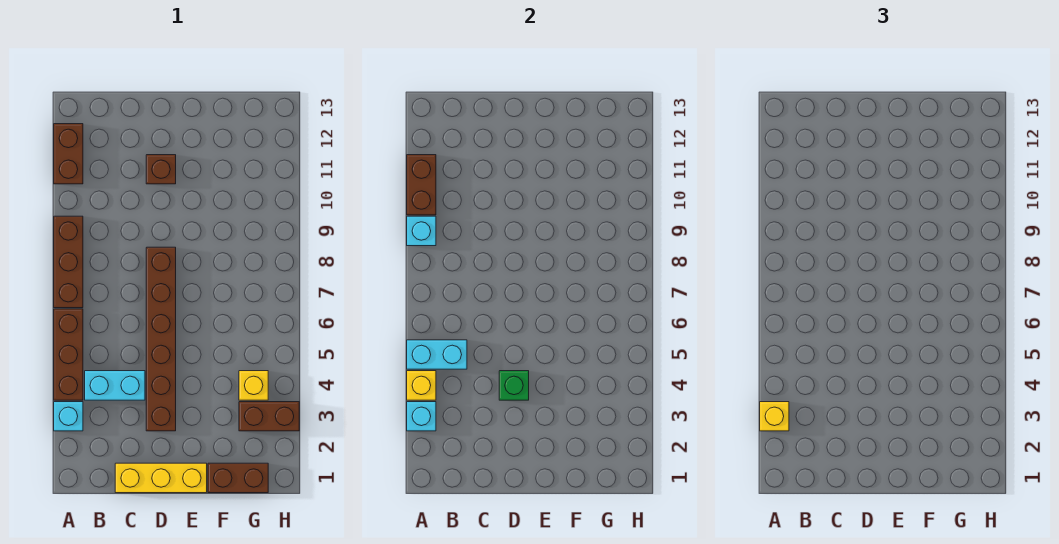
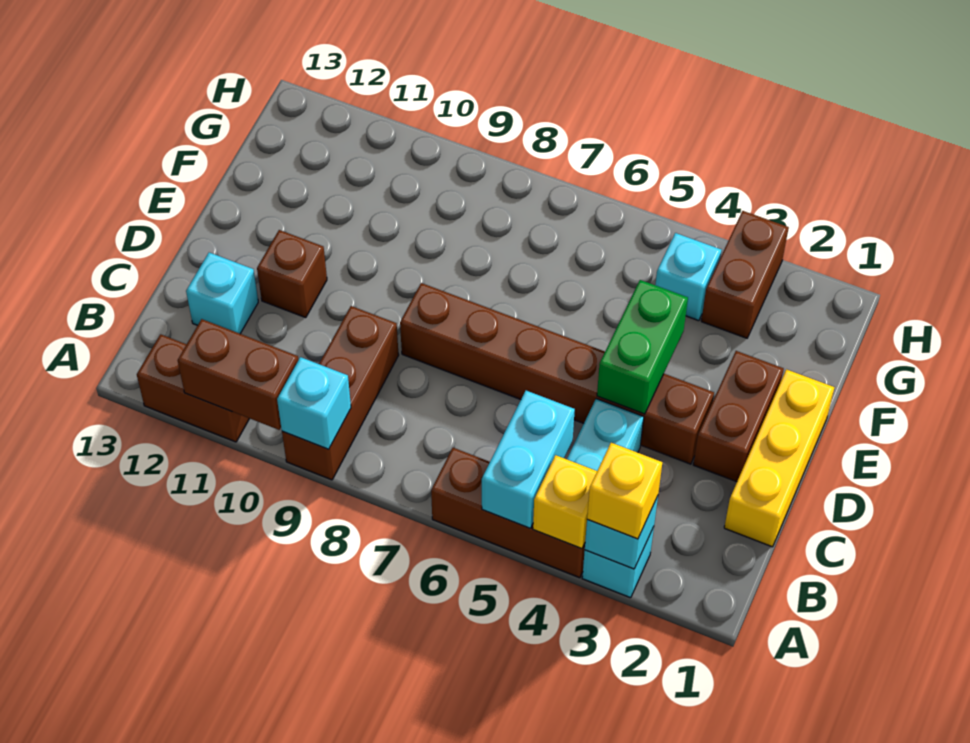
brown 1x3 brick [54,216,83,308] -> brown 1x3 brick turned to [282,306,399,480]
none -> cyan 1x1 brick [186,252,258,334]
green 1x1 brick [499,371,529,400] -> green 1x2 brick [597,280,688,414]
brown 1x2 brick [208,463,268,493] -> brown 1x2 brick moved to [693,351,784,482]
yellow 1x1 brick [239,371,268,400] -> cyan 1x1 brick [655,233,721,321]

